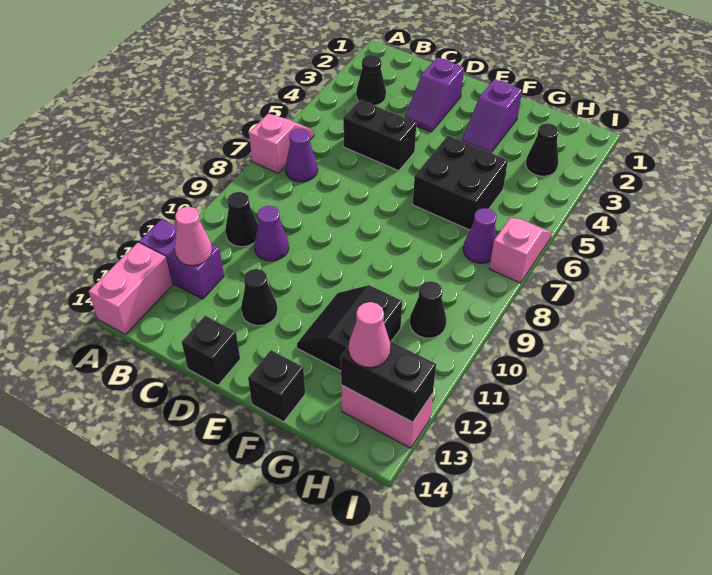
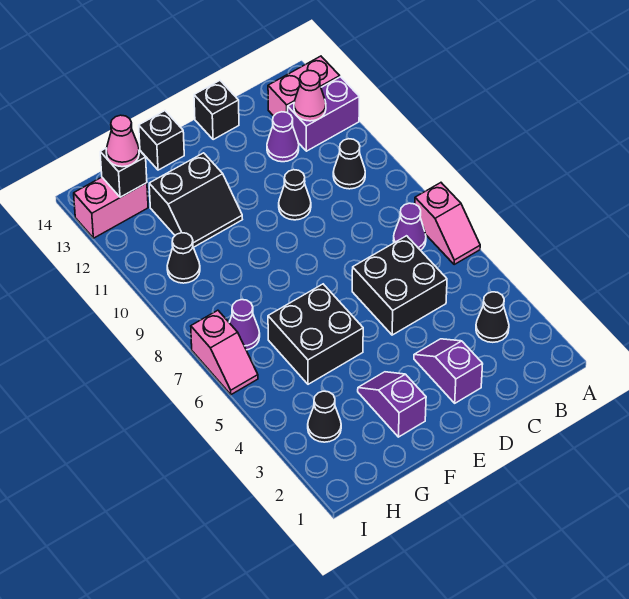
pink 1x2 brick [88,243,172,334] -> pink 1x2 brick turned to [268,56,340,116]
black 1x2 brick [343,100,416,171] -> black 2x2 brick [352,236,447,335]
purple 1x1 cone [254,206,289,261] -> purple 1x1 cone moved to [267,112,299,162]
black 1x1 cone [241,269,277,326] -> black 1x1 cone moved to [279,170,311,220]
black 2x2 slope [297,285,402,371] -> black 2x2 slope turned to [149,153,242,247]
black 1x2 brick [341,341,436,422] -> black 1x1 brick [100,148,147,197]

